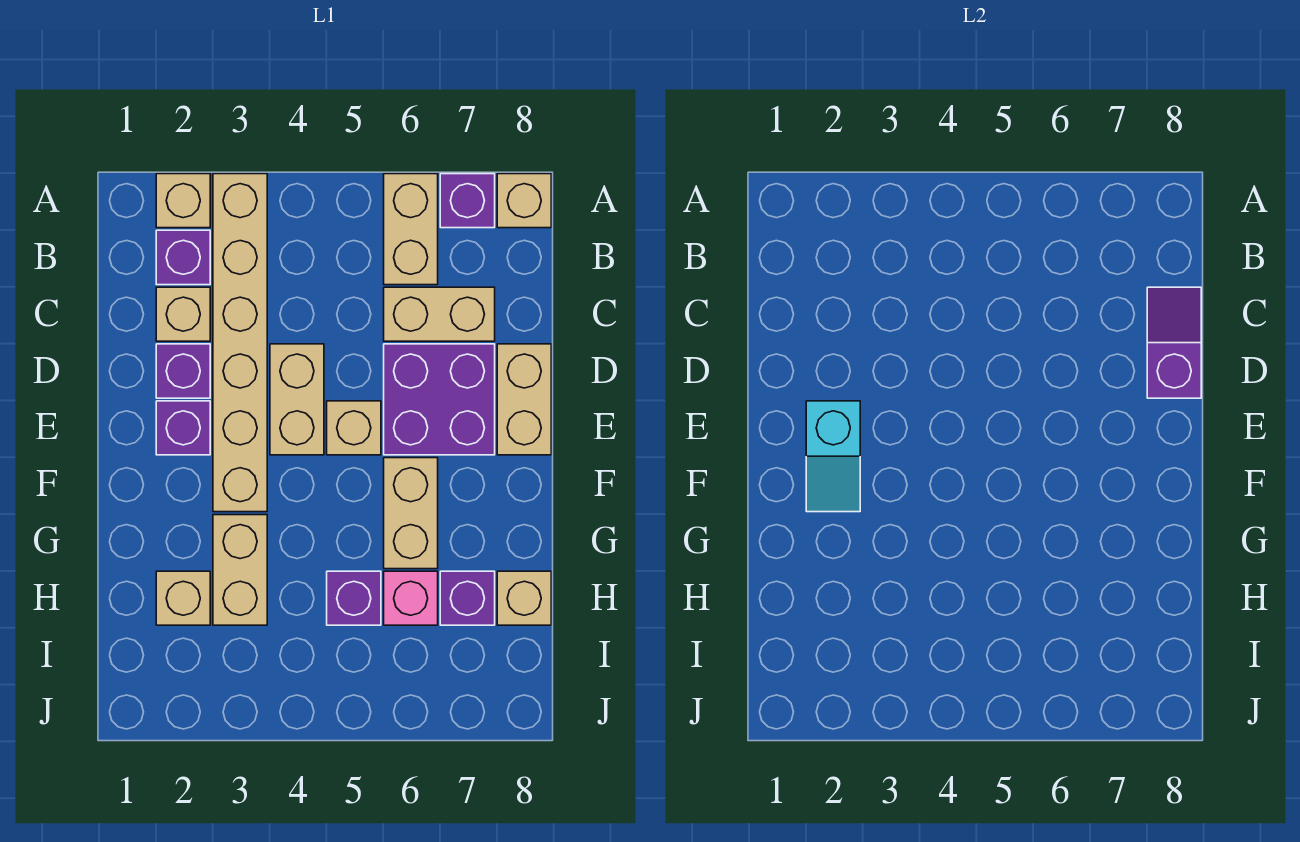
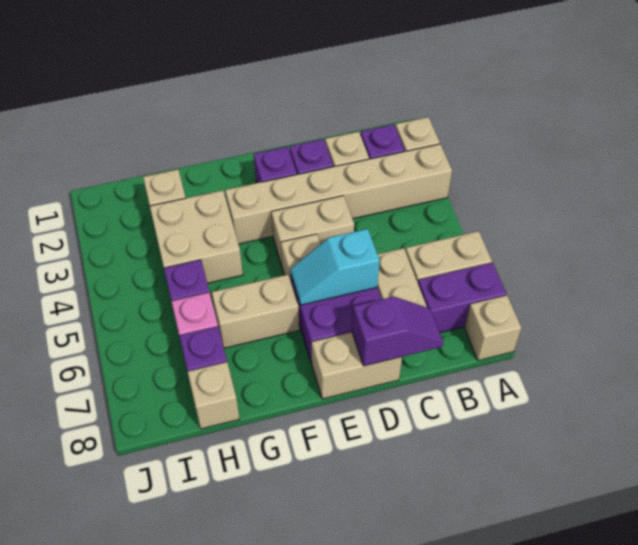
purple 1x1 brick [440,174,495,228] -> purple 1x2 brick [418,263,506,333]
cyan 1x2 slope [806,401,860,512] -> cyan 1x2 slope moved to [290,229,380,305]
tan 1x2 brick [213,515,267,625] -> tan 2x2 brick [150,190,243,283]

